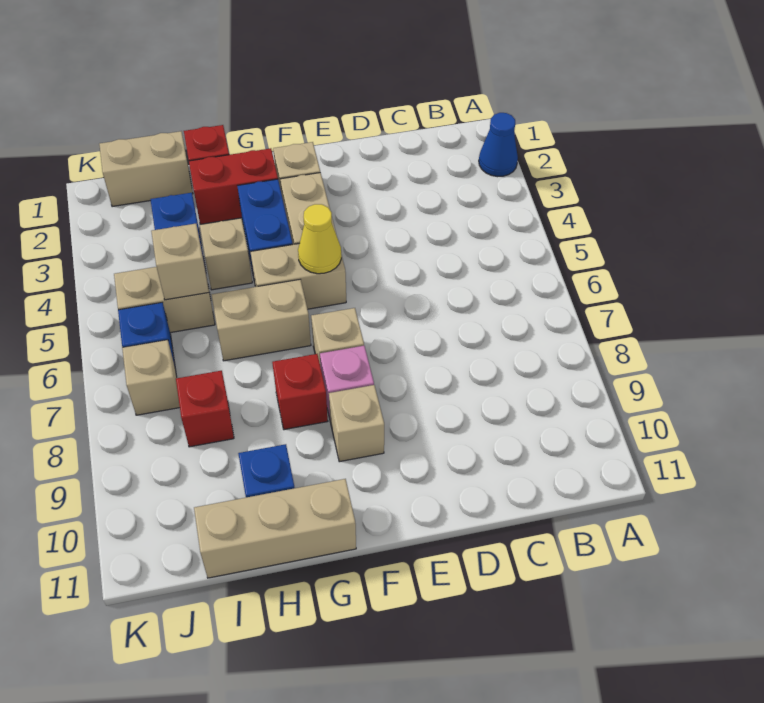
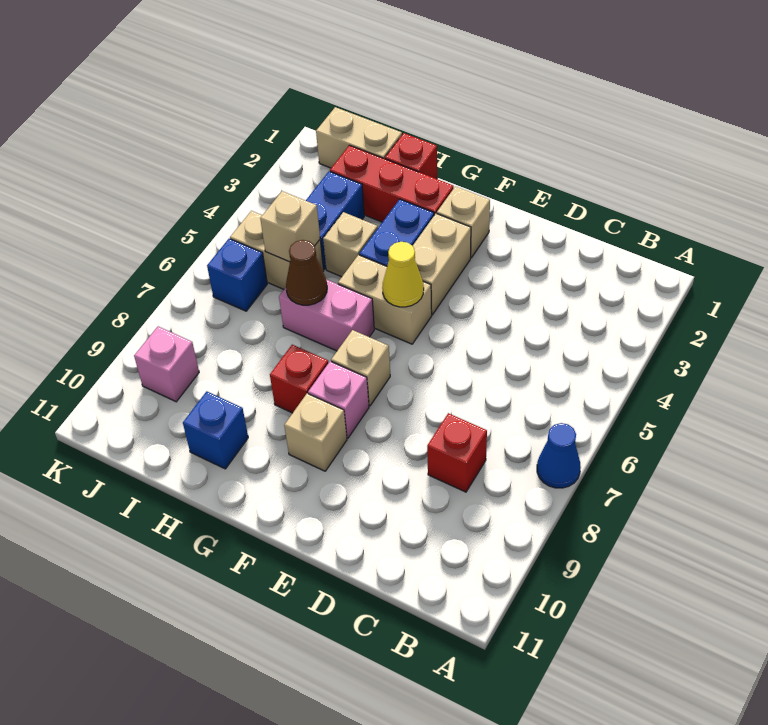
blue 1x1 cone [479,113,518,177] -> blue 1x1 cone moved to [537,423,581,488]
red 1x2 brick [189,148,278,224] -> red 1x3 brick [330,145,454,222]
tan 1x2 brick [212,279,311,361] -> pink 1x2 brick [279,279,374,351]
tan 1x3 brick [194,479,356,578] -> none
none -> brown 1x1 cone [286,240,327,305]
red 1x1 brick [176,371,234,447] -> red 1x1 brick moved to [427,413,487,492]
tan 1x1 brick [122,340,180,415] -> none
none -> pink 1x1 brick [134,326,199,402]

